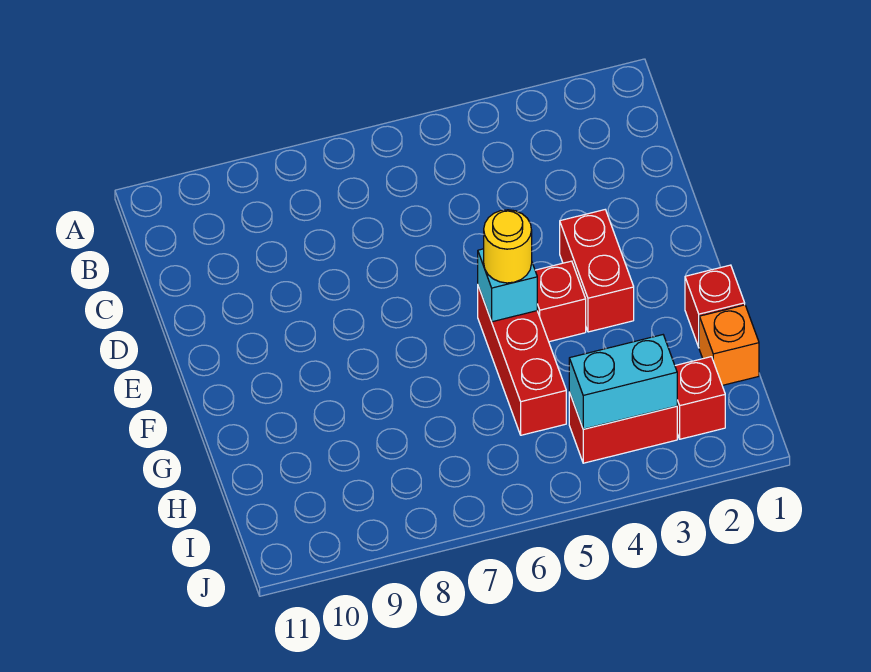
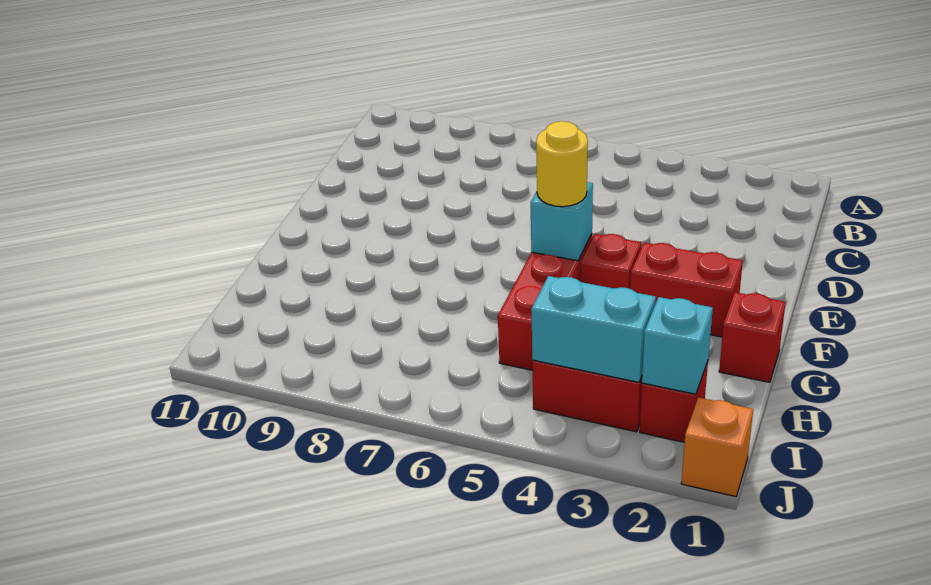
red 1x2 brick [560,210,634,332] -> red 1x2 brick turned to [630,243,743,337]
orange 1x1 brick [699,305,759,385] -> orange 1x1 brick moved to [681,397,753,497]
none -> cyan 1x1 brick [642,297,713,394]

